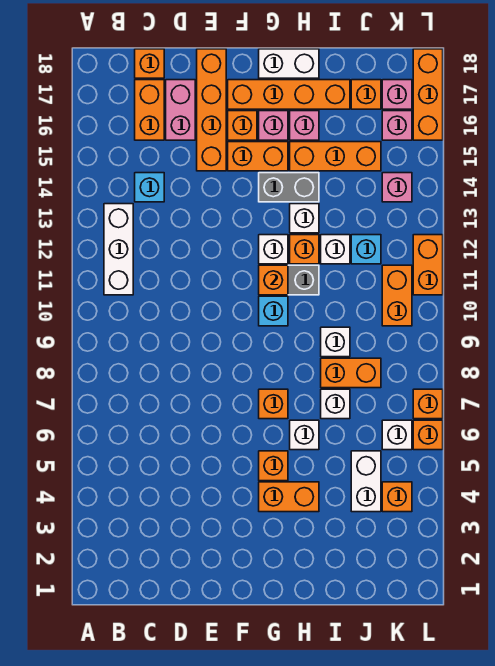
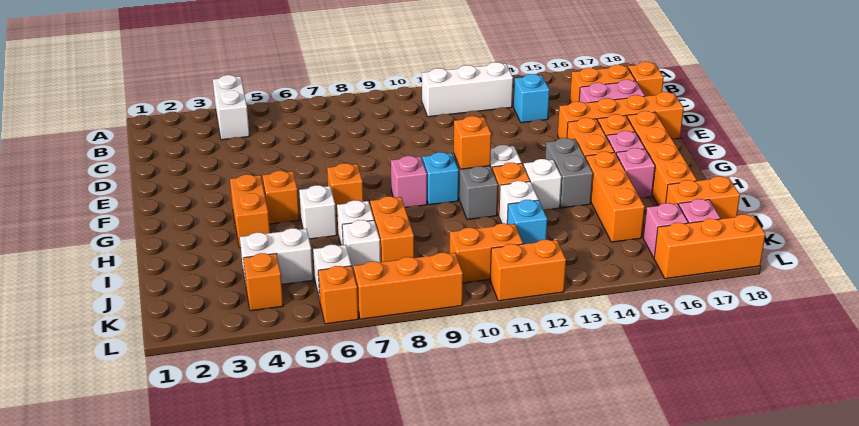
white 1x2 brick [259,49,319,78] -> white 1x2 brick moved to [213,75,250,140]
white 1x1 brick [321,327,350,357] -> white 1x1 brick moved to [342,220,381,272]
orange 1x1 brick [351,80,381,109] -> orange 1x2 brick [666,176,740,219]
pink 1x1 brick [382,173,412,202] -> pink 1x1 brick moved to [391,156,427,208]
orange 1x1 brick [413,389,443,419] -> orange 1x3 brick [353,253,463,319]

